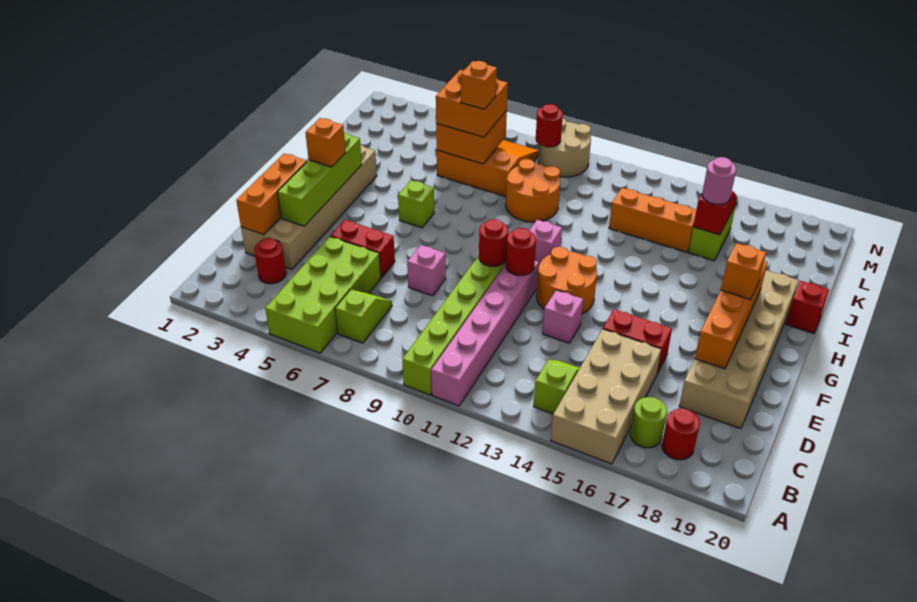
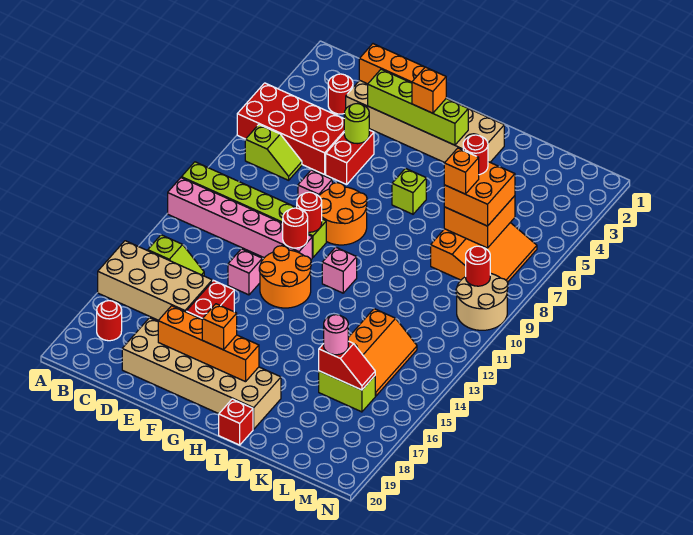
lime 2x4 brick [265,236,381,353] -> red 2x4 brick [237,83,344,175]
lime 1x1 round brick [630,397,667,448] -> lime 1x1 round brick moved to [344,104,369,144]
orange 2x2 round brick [506,159,560,222] -> orange 2x2 round brick moved to [319,183,367,245]
none -> red 1x1 round brick [463,135,488,175]

